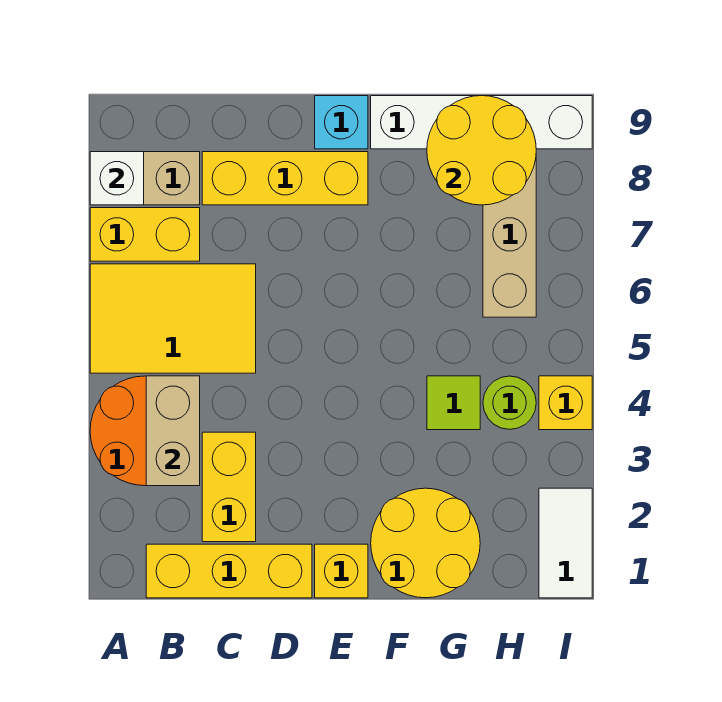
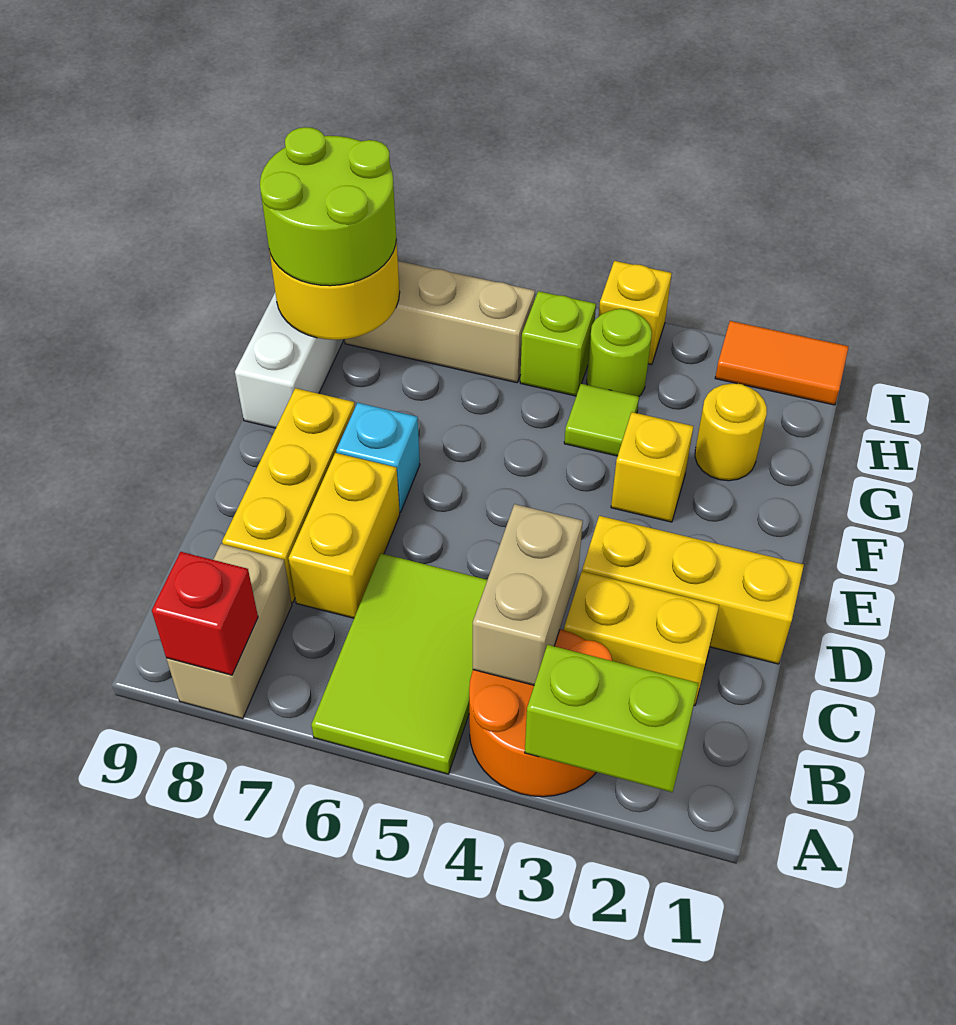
none -> lime 1x2 brick [525,645,699,792]
yellow 2x3 tile [90,264,256,373] -> lime 2x3 tile [311,553,487,774]
yellow 1x2 brick [90,208,200,261] -> yellow 1x2 brick moved to [289,453,400,618]
white 1x1 brick [90,152,144,205] -> red 1x1 brick [152,552,258,675]
yellow 1x3 brick [146,544,312,598] -> yellow 1x3 brick turned to [582,516,804,664]
tan 1x2 brick [146,376,200,486] -> tan 1x2 brick turned to [473,504,583,685]
yellow 1x1 brick [315,544,368,598] -> yellow 1x1 brick moved to [611,412,694,522]
cyan 1x1 brick [315,96,368,149] -> cyan 1x1 brick moved to [336,403,420,512]
yellow 2x2 round brick [371,488,480,598] -> yellow 1x1 round brick [695,383,767,481]
none -> lime 2x2 round brick [260,127,396,286]
none -> lime 1x1 brick [520,291,596,396]
white 1x2 tile [539,488,592,598] -> orange 1x2 tile [715,321,849,405]

